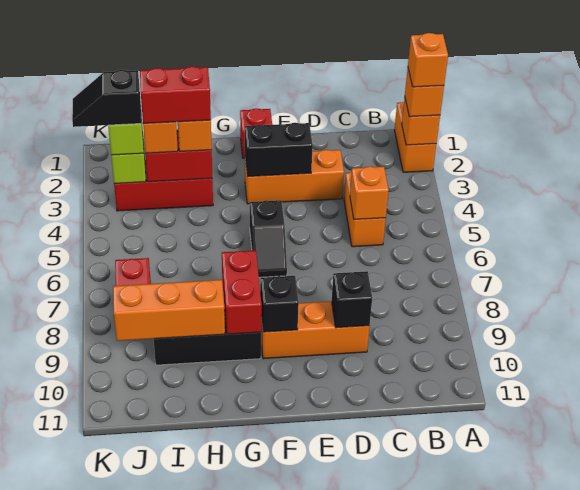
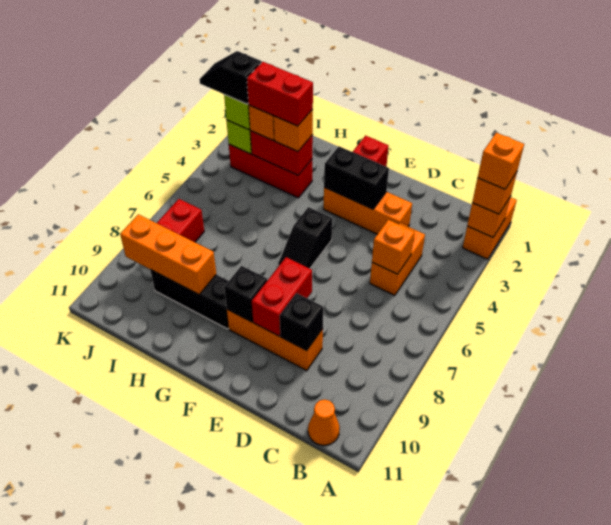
none -> orange 1x1 cone [308,400,340,445]
red 1x2 brick [222,250,262,334] -> red 1x2 brick moved to [252,257,312,336]

